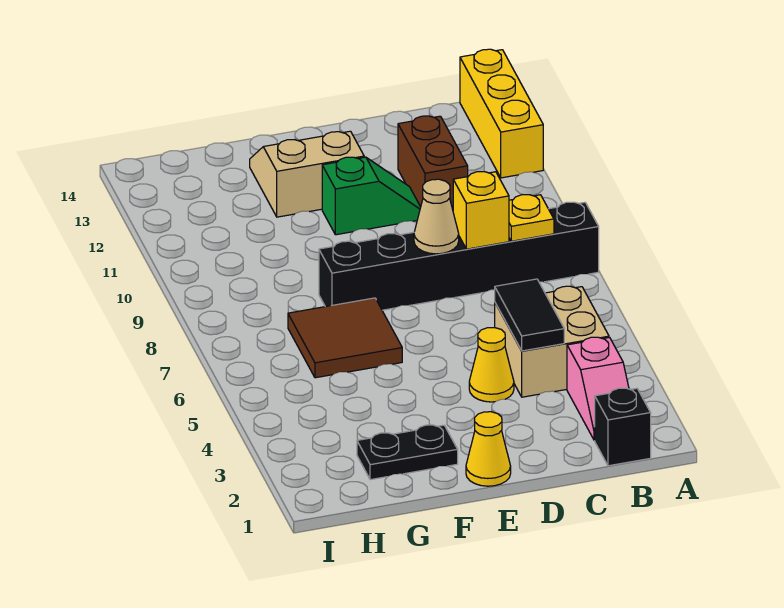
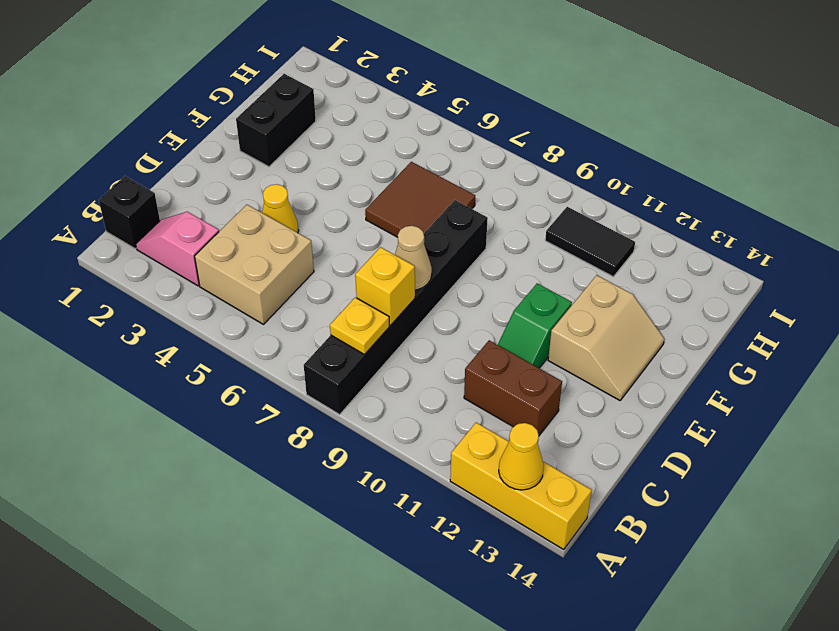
black 1x2 tile [495,279,564,351] -> black 1x2 tile moved to [545,207,635,277]
yellow 1x1 cone [466,412,511,486] -> yellow 1x1 cone moved to [499,423,544,490]
black 1x2 plate [357,425,458,480] -> black 1x2 brick [236,74,316,167]

